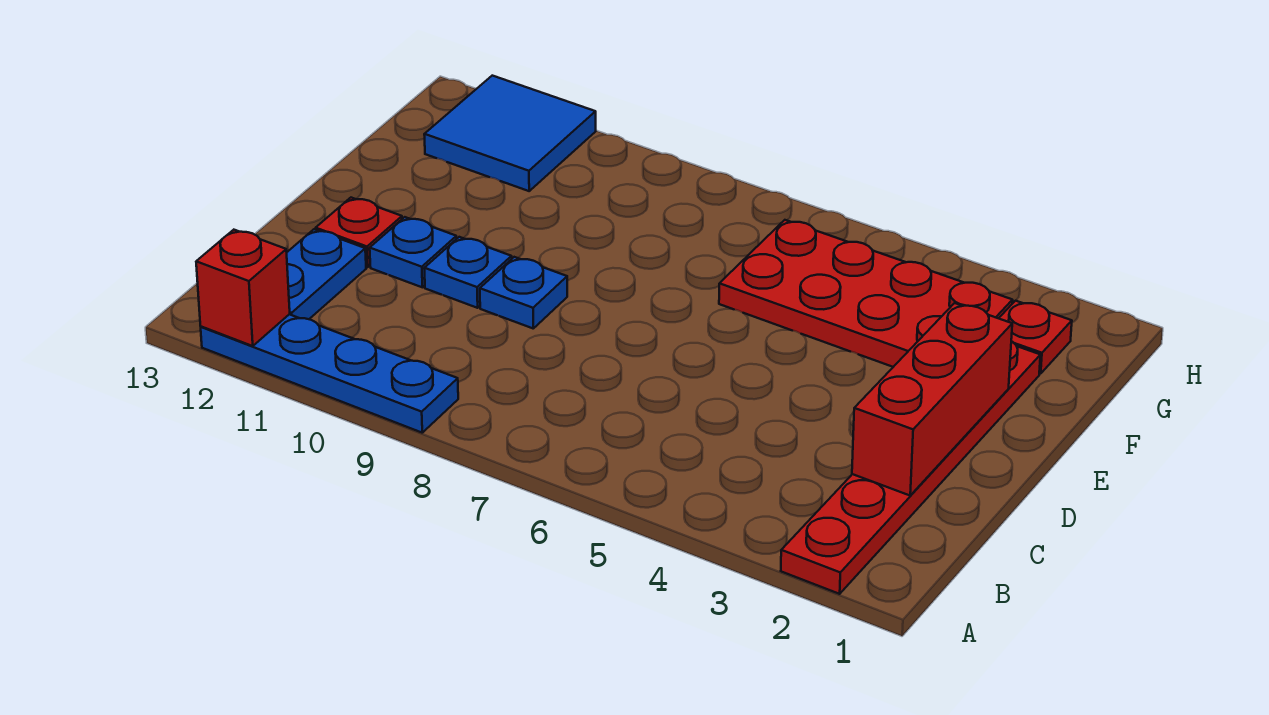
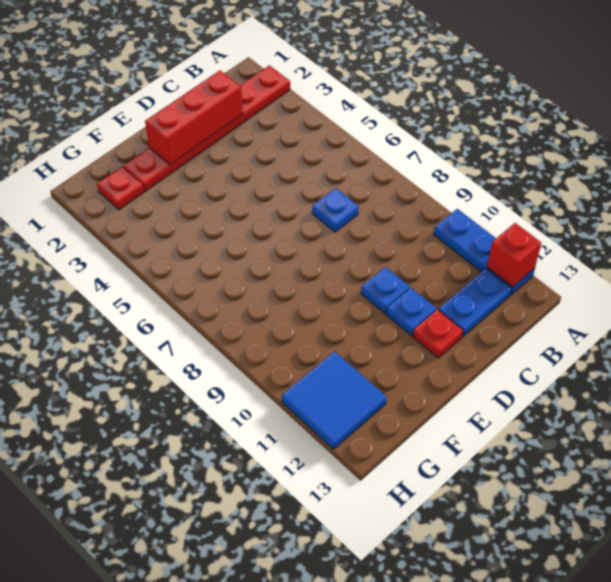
blue 1x4 plate [201,314,458,433] -> blue 1x3 plate [434,209,535,295]
blue 1x1 plate [480,257,567,328] -> blue 1x1 plate moved to [312,188,359,232]
red 2x4 plate [719,220,1013,367] -> none

